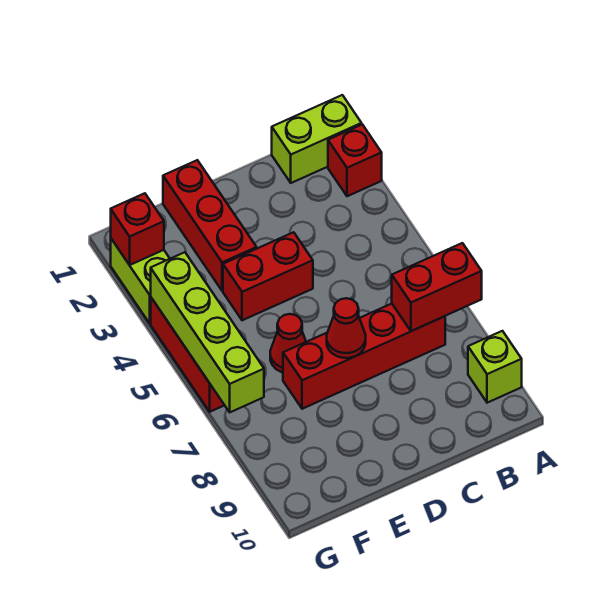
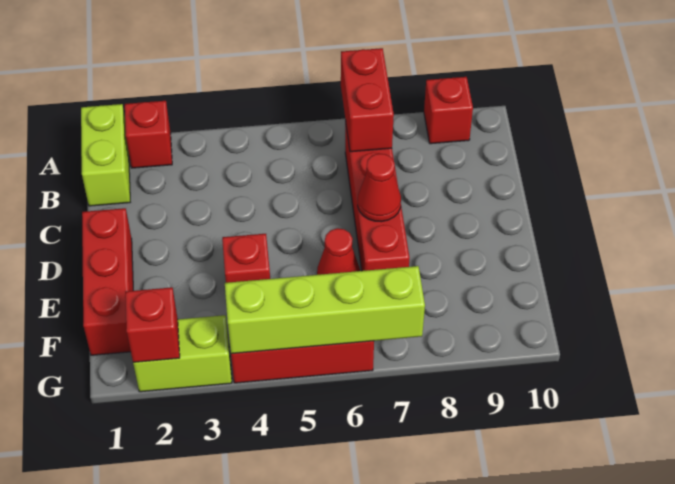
lime 1x1 brick [468,331,522,403] -> red 1x1 brick [424,77,473,144]
red 1x2 brick [223,232,313,320] -> red 1x1 brick [222,234,270,283]
red 1x3 brick [163,160,257,291] -> red 1x3 brick turned to [82,208,133,355]

